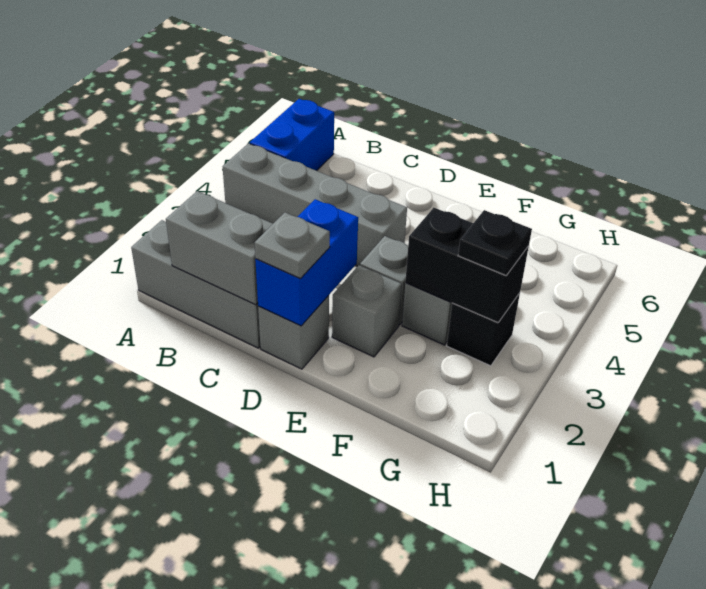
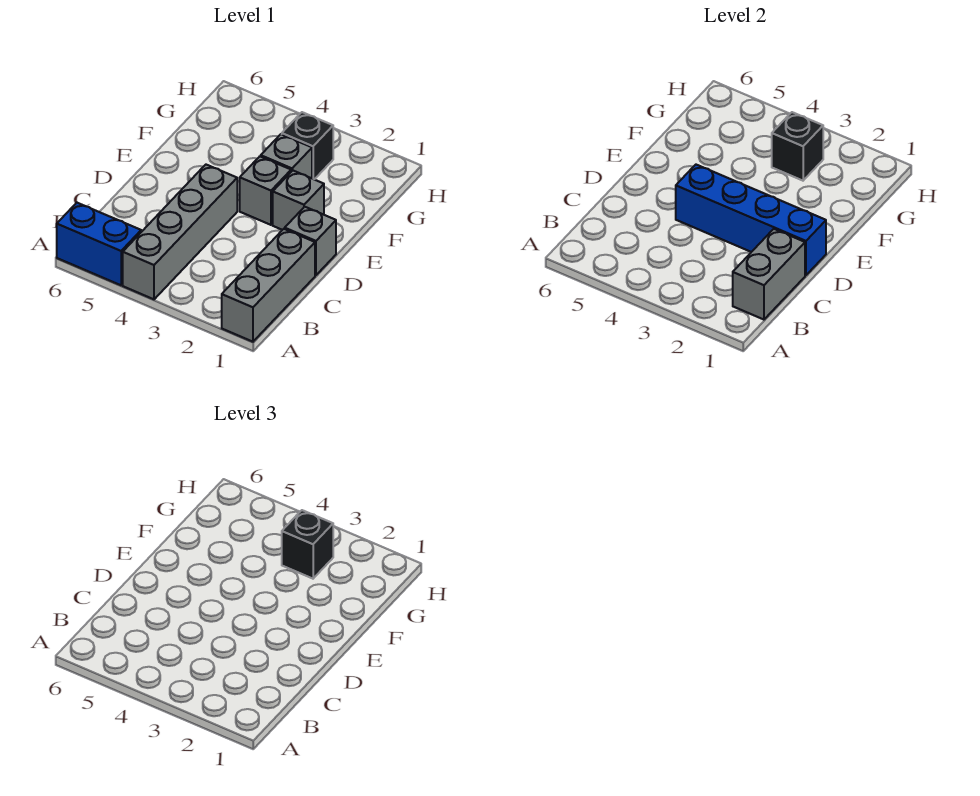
blue 1x2 brick [255,199,358,326] -> blue 1x4 brick [676,165,826,275]
grey 1x1 plate [254,212,330,279] -> none
black 1x2 brick [405,208,529,323] -> black 1x1 brick [772,112,823,181]
black 1x1 plate [458,210,532,276] -> black 1x1 brick [282,510,333,579]

